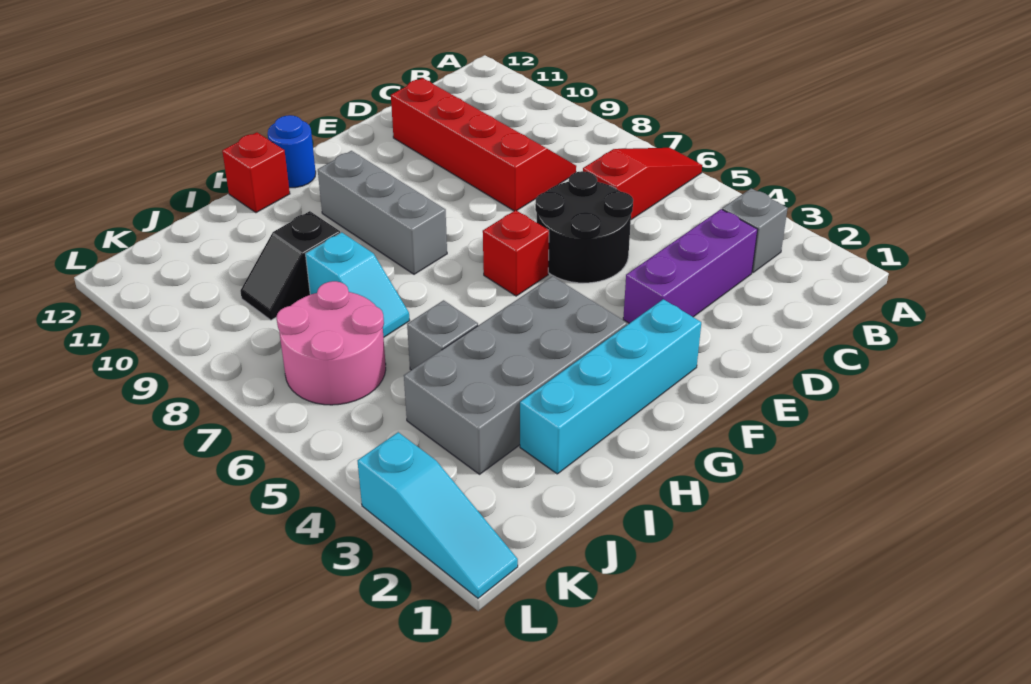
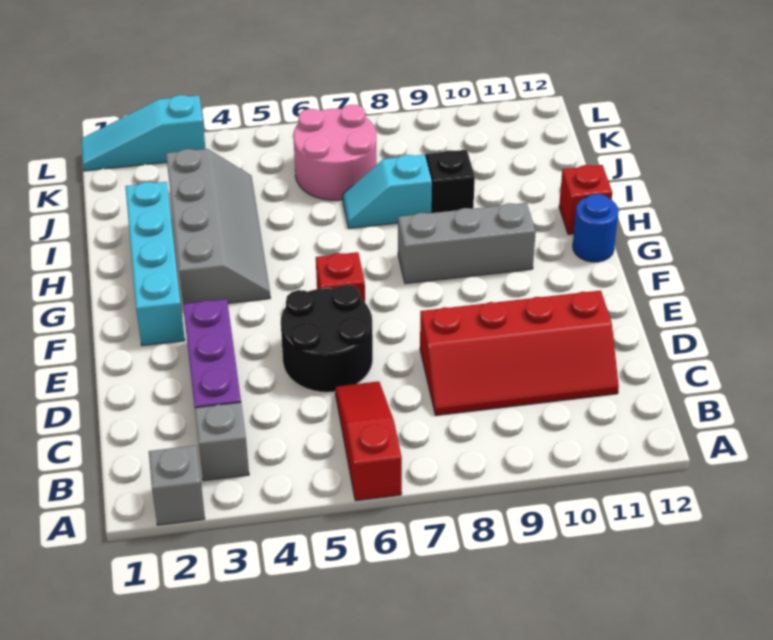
red 1x3 slope [583,148,702,220] -> red 1x3 slope turned to [335,381,402,501]
grey 2x4 brick [404,276,627,474] -> grey 2x4 slope [166,149,270,304]
grey 1x1 brick [407,300,478,370] -> grey 1x1 brick moved to [149,445,205,525]

